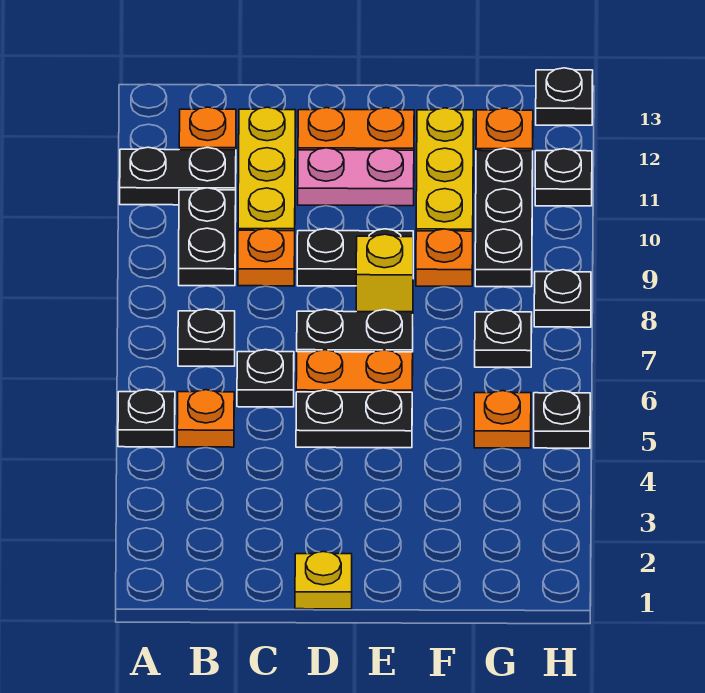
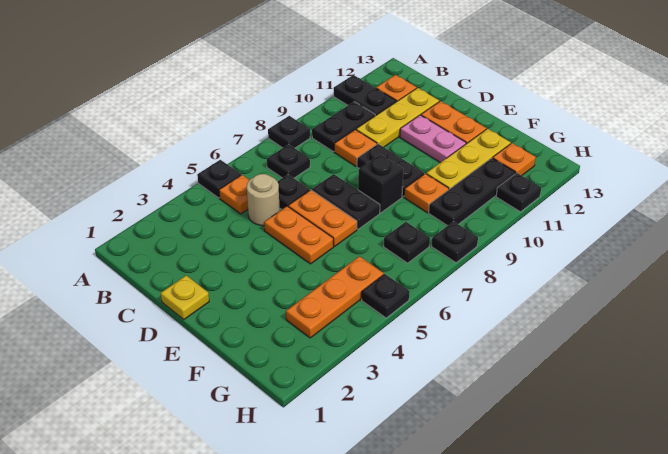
none -> tan 1x1 round brick [247,174,280,226]
black 1x2 plate [296,390,412,448] -> orange 1x2 plate [264,206,334,264]
yellow 1x1 brick [356,234,413,312] -> black 1x1 brick [358,154,403,213]
orange 1x1 plate [474,391,531,448] -> orange 1x3 plate [286,256,384,338]
black 1x1 plate [536,68,593,125] -> black 1x1 plate moved to [268,116,310,148]

